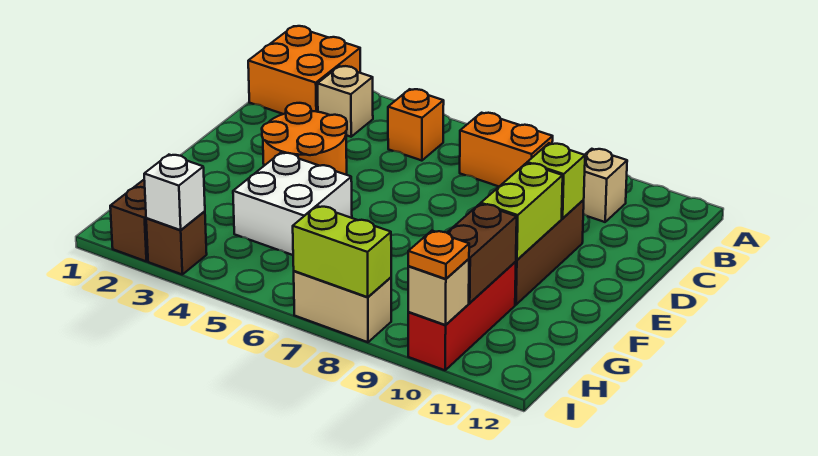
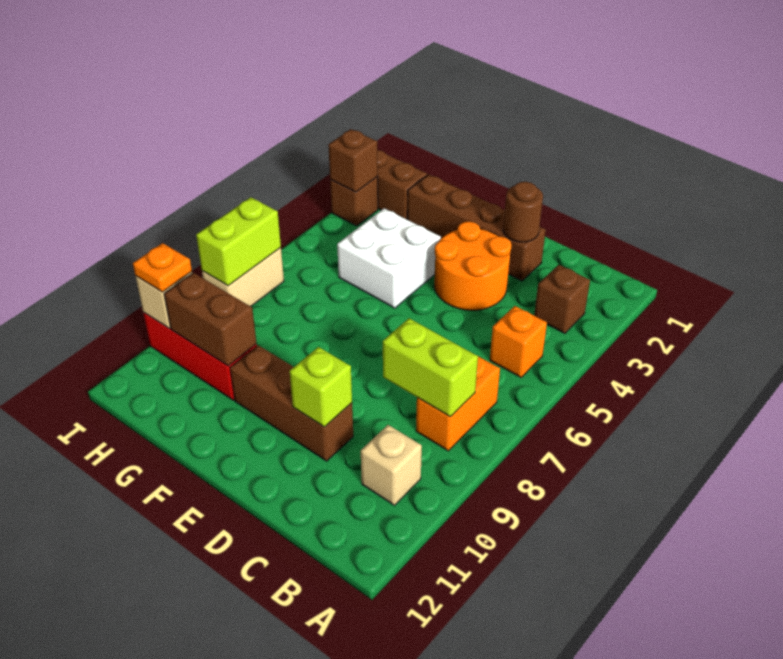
orange 2x2 brick [248,26,360,114] -> none
tan 1x1 brick [317,66,373,137] -> brown 1x1 brick [534,265,590,333]
none -> brown 1x4 brick [407,174,546,281]
none -> brown 1x1 round brick [503,182,543,242]
lime 1x2 brick [481,163,563,260] -> lime 1x2 brick moved to [383,318,478,417]
white 1x1 brick [144,155,205,230] -> brown 1x1 brick [328,129,378,192]

